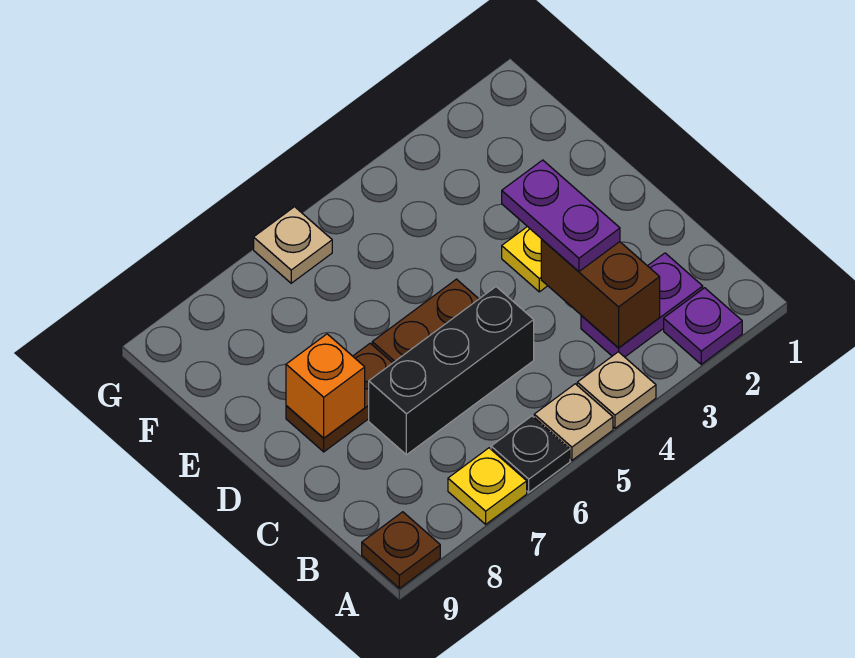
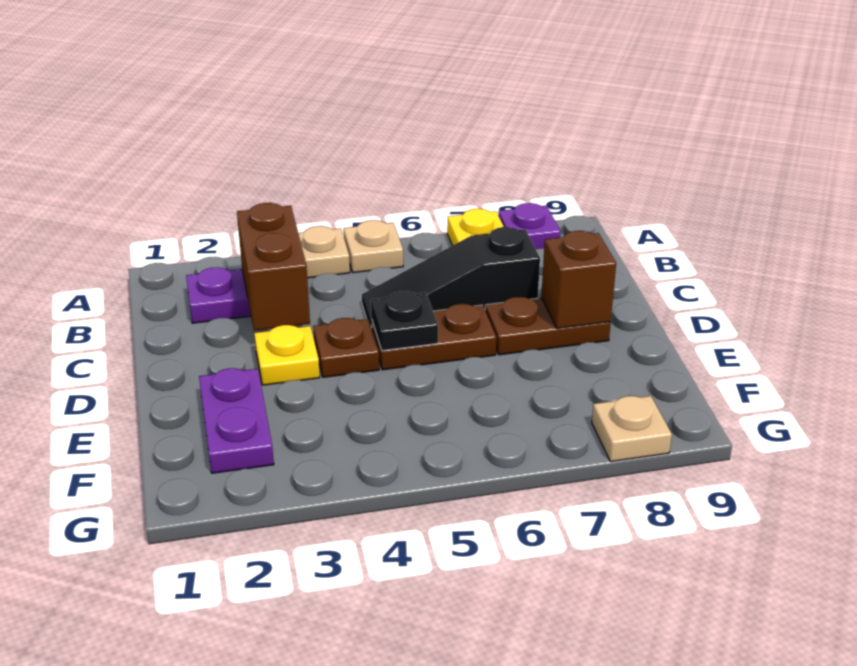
purple 1x1 plate [664,288,742,364] -> purple 1x1 plate moved to [498,203,561,249]
black 1x1 plate [491,416,570,492] -> black 1x1 plate moved to [371,291,438,351]
brown 1x1 plate [362,512,440,588] -> brown 1x1 plate moved to [313,318,379,377]
purple 1x2 plate [502,160,620,271] -> purple 1x2 plate moved to [199,368,274,473]
black 1x3 brick [369,287,534,455] -> black 1x3 slope [362,227,540,327]
orange 1x1 brick [286,334,365,438] -> brown 1x1 brick [541,231,616,328]
tan 1x1 plate [254,207,332,283] -> tan 1x1 plate moved to [592,396,672,462]

